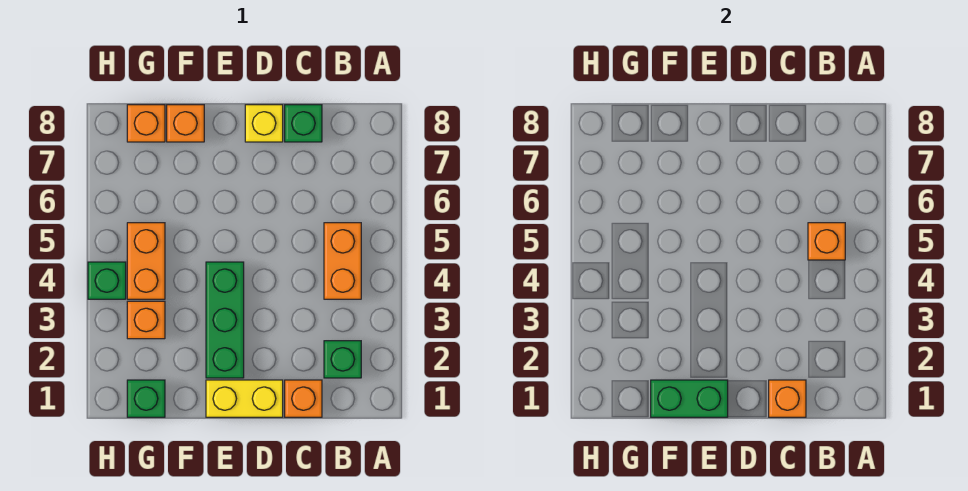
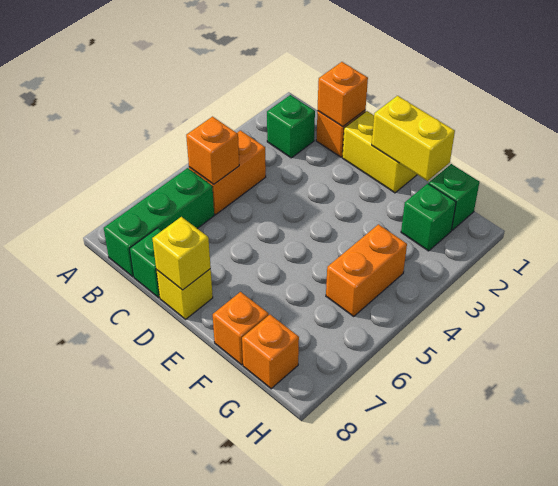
none -> yellow 1x1 brick [152,217,211,290]
green 1x2 brick [651,380,728,417] -> yellow 1x2 brick [372,96,455,181]
green 1x3 brick [206,262,244,378] -> green 1x3 brick moved to [104,168,214,277]
orange 1x1 brick [127,301,165,339] -> none
green 1x1 brick [88,262,126,299] -> green 1x1 brick moved to [401,184,456,251]

